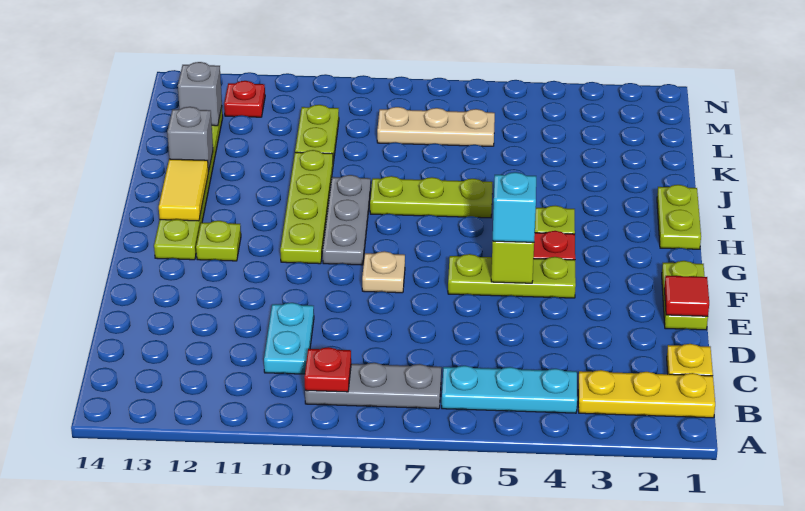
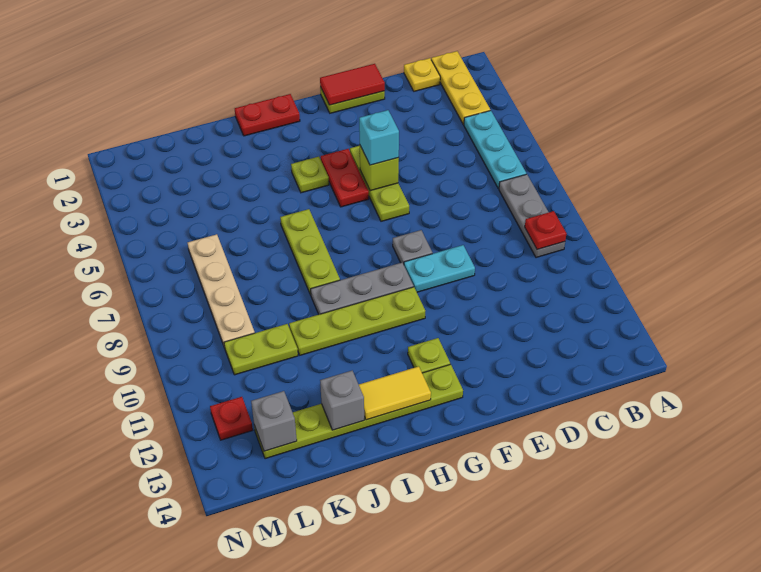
cyan 1x2 plate [264,303,314,374] -> cyan 1x2 plate moved to [404,245,475,292]
red 1x1 tile [664,276,709,316] -> red 1x2 tile [320,64,385,105]
tan 1x1 plate [362,251,405,293] -> grey 1x1 plate [393,230,432,264]
lime 1x2 plate [657,185,701,249] -> red 1x2 plate [235,94,300,136]
tan 1x3 plate [377,107,495,146] -> tan 1x4 plate [188,234,255,347]

